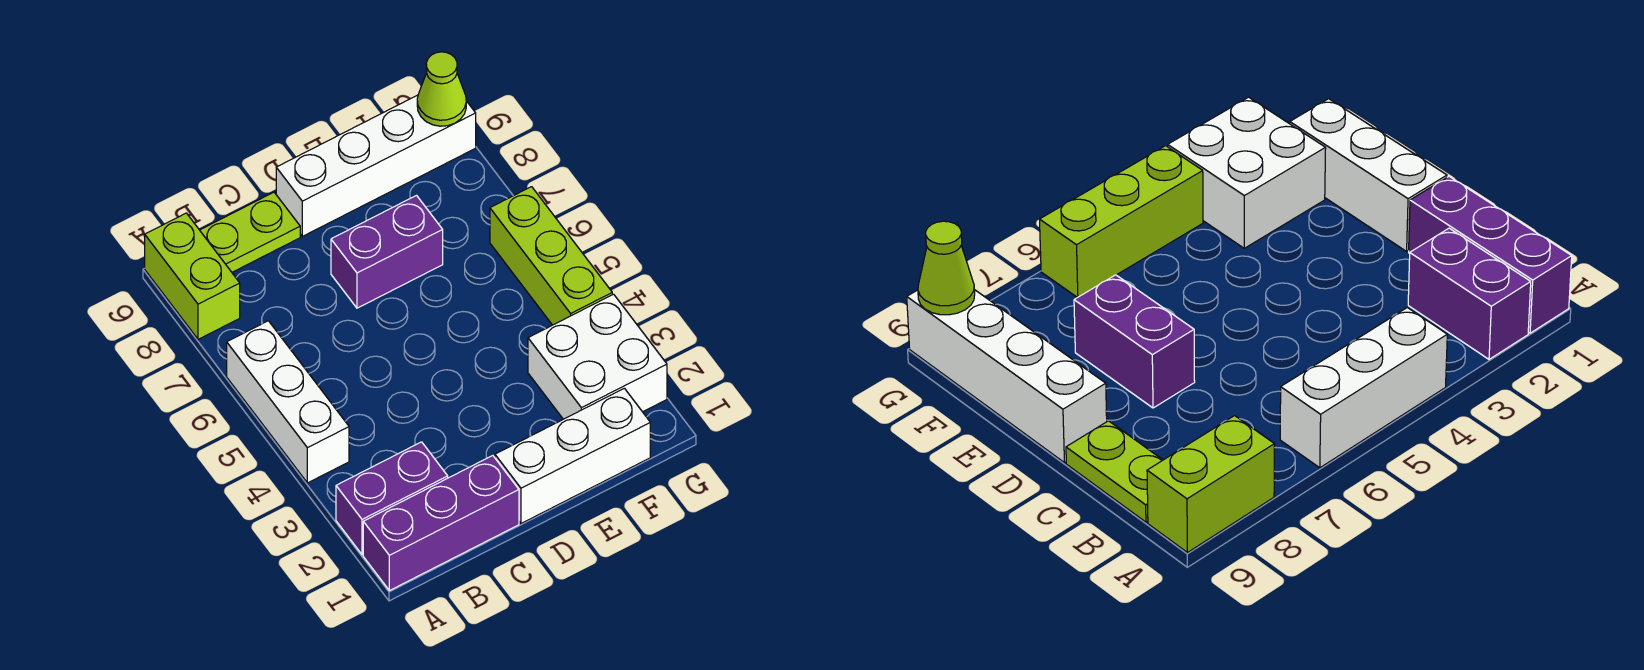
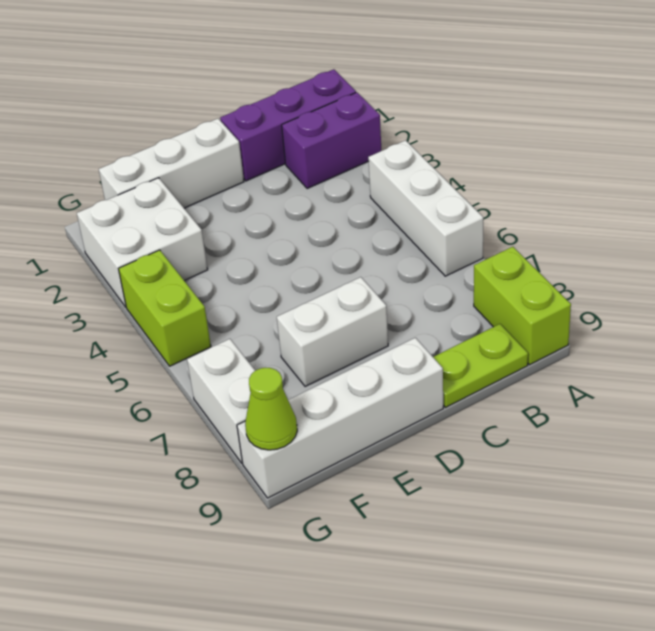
purple 1x2 brick [331,196,443,308] -> white 1x2 brick [277,277,388,387]
lime 1x3 brick [490,187,612,325] -> lime 1x2 brick [118,250,211,366]
none -> white 1x2 brick [187,339,255,463]

